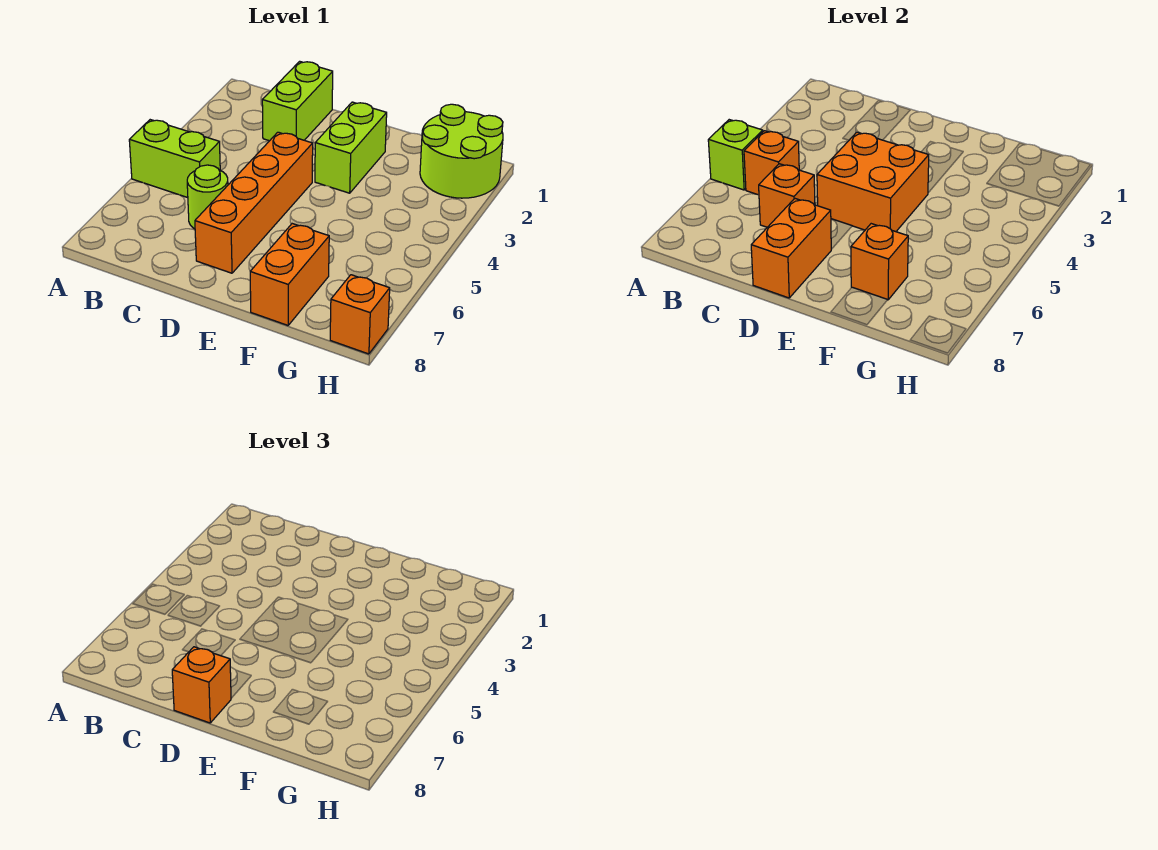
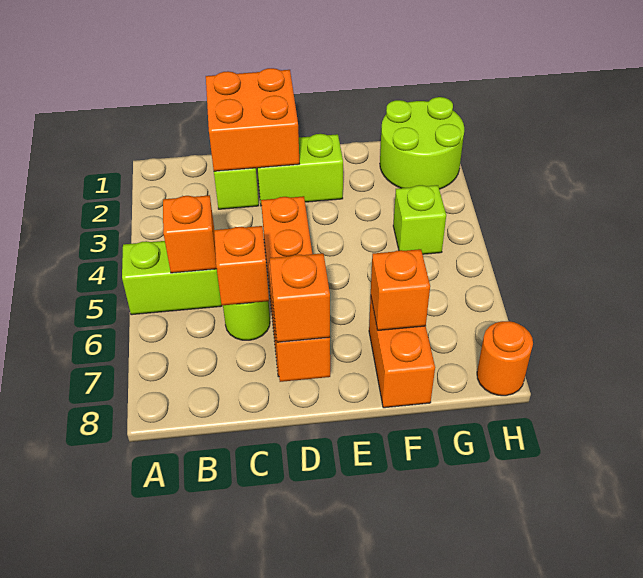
lime 1x1 brick [708,120,763,190] -> lime 1x1 brick moved to [393,185,446,254]
orange 2x2 brick [817,132,929,232] -> orange 2x2 brick moved to [206,68,300,171]
lime 1x2 brick [315,102,387,193] -> lime 1x2 brick turned to [257,134,343,206]
orange 1x1 brick [330,275,390,354] -> orange 1x1 round brick [477,321,533,396]

